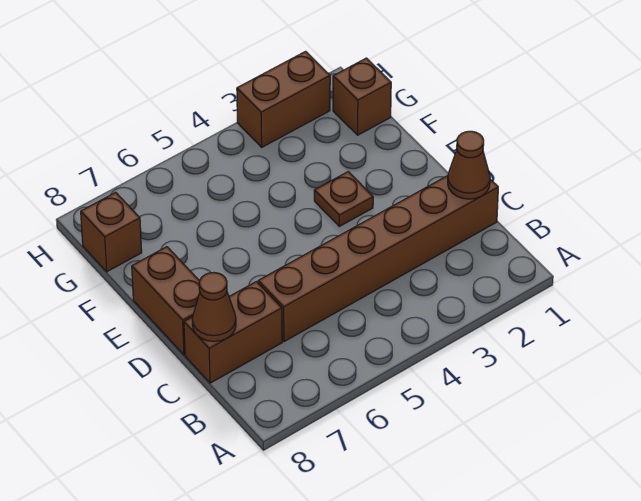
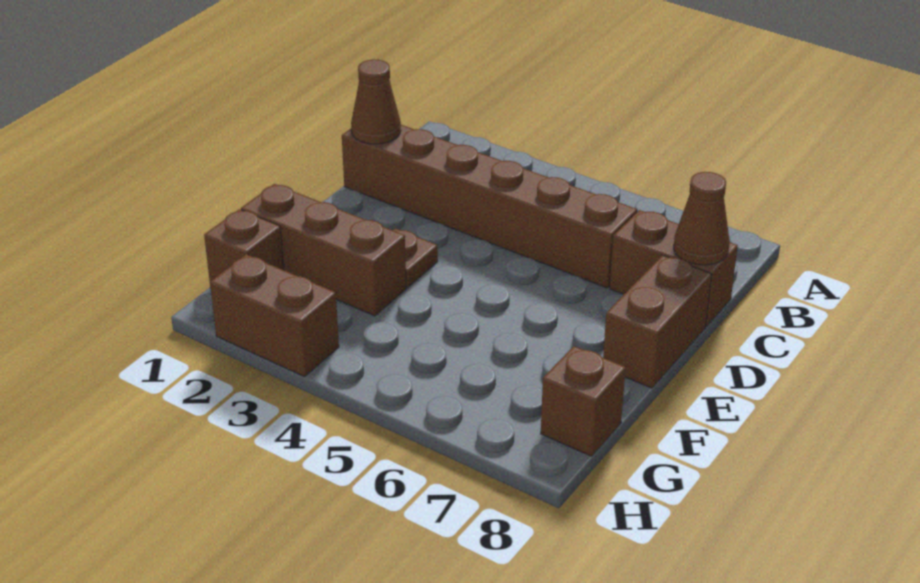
none -> brown 1x3 brick [241,184,406,316]

